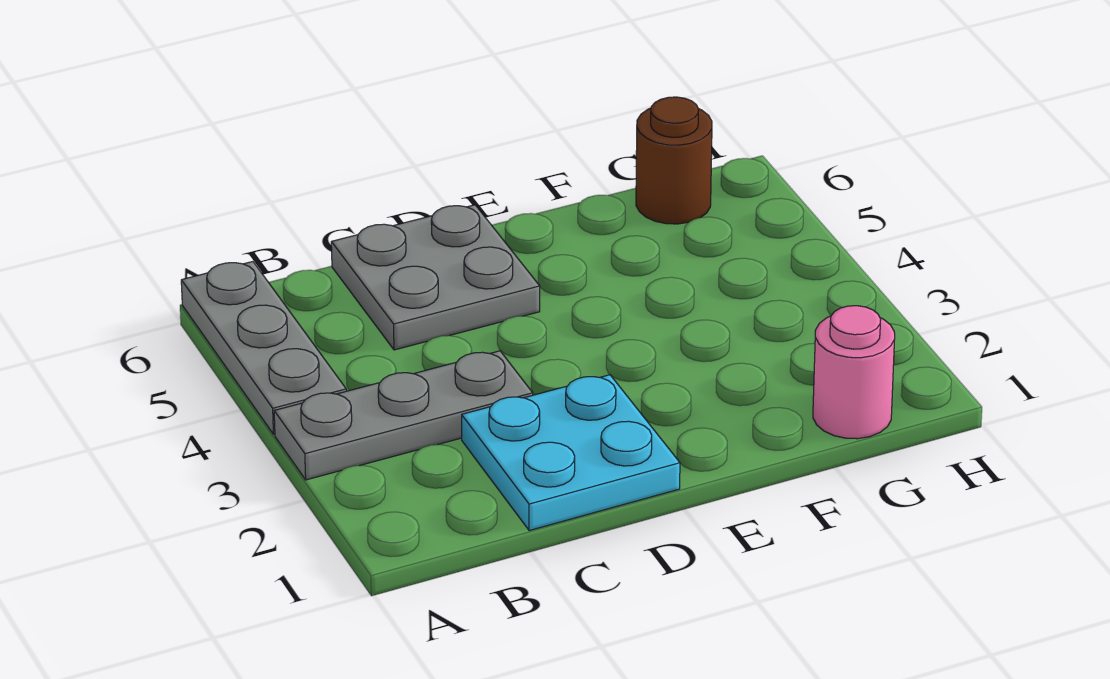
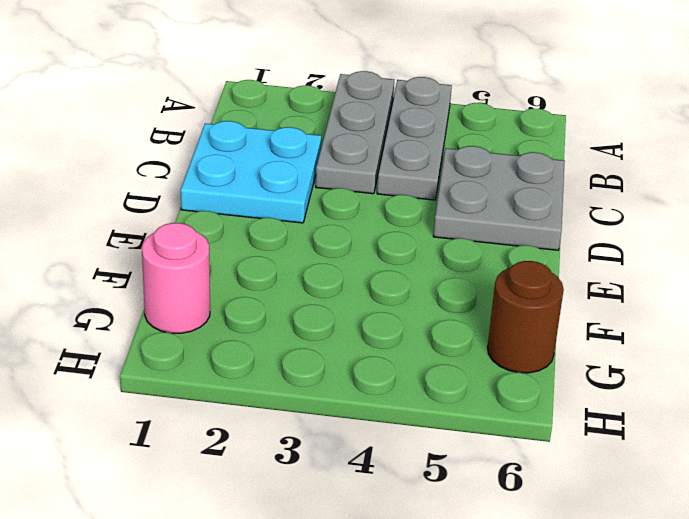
grey 1x3 plate [181,262,346,434] -> grey 1x3 plate turned to [377,77,452,200]

